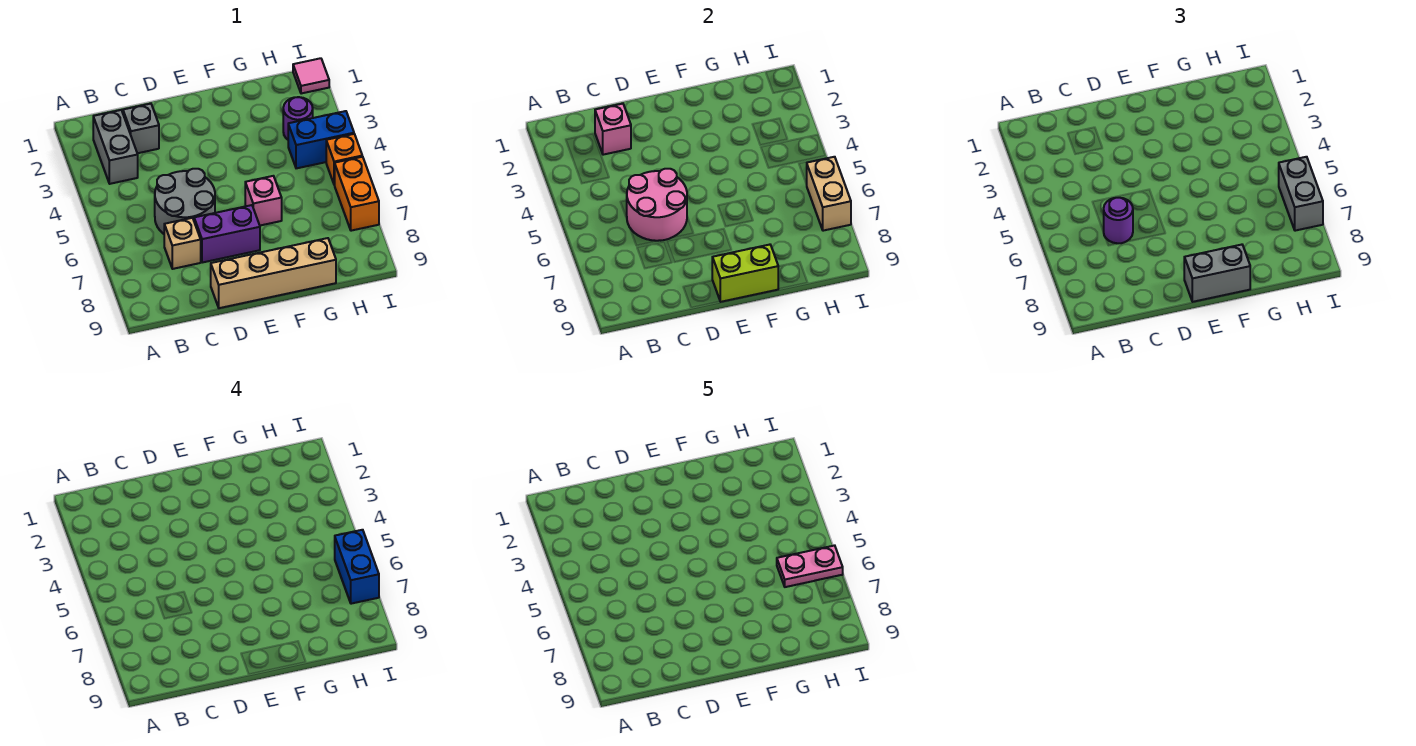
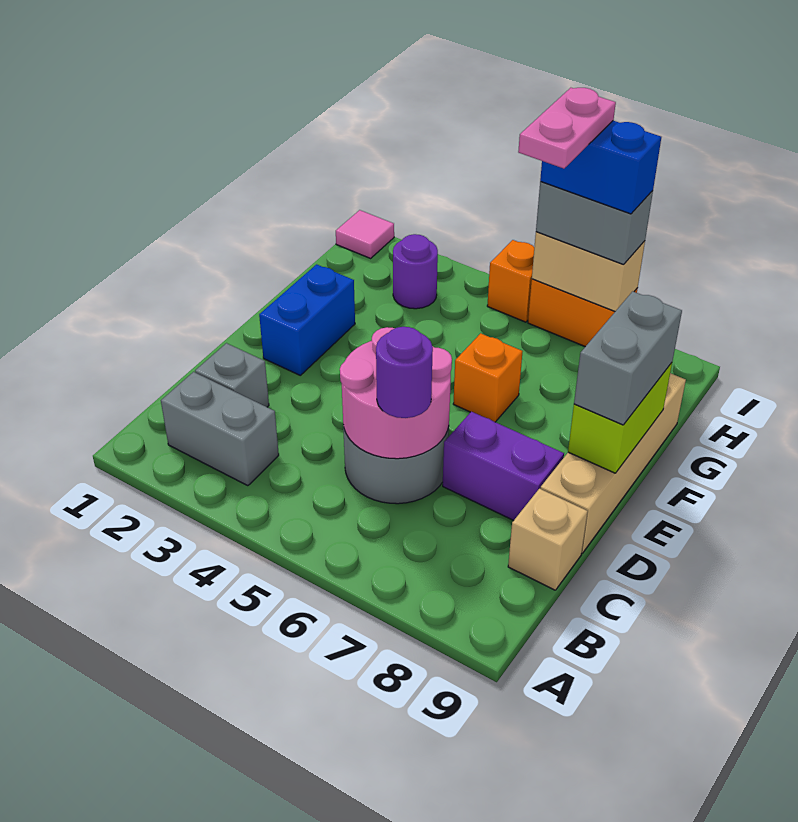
pink 1x1 brick [595,104,631,155] -> none
tan 1x1 brick [164,218,201,269] -> tan 1x1 brick moved to [508,489,588,590]
purple 1x2 brick [194,205,260,263] -> purple 1x2 brick turned to [443,412,564,521]
pink 1x1 brick [245,176,282,225] -> orange 1x1 brick [453,333,523,422]
blue 1x2 brick [288,111,354,168] -> blue 1x2 brick moved to [259,264,355,375]

